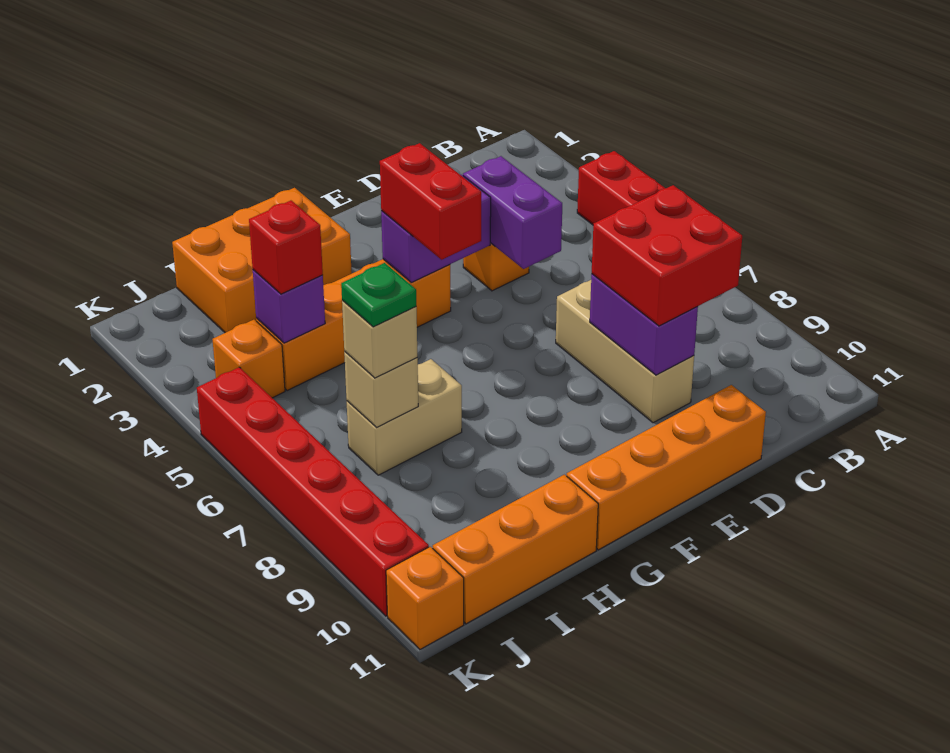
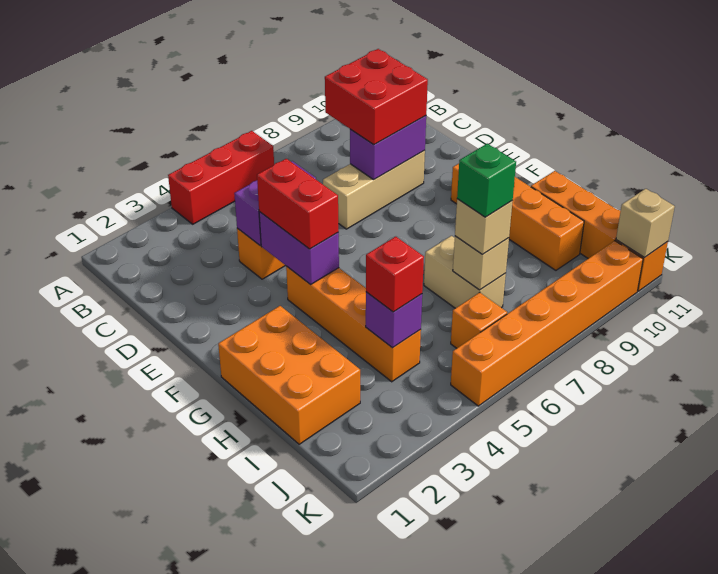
orange 1x4 brick [567,385,766,550] -> orange 1x4 brick moved to [451,164,584,270]
red 1x2 brick [380,143,481,260] -> red 1x2 brick turned to [257,159,339,249]
green 1x1 plate [341,263,416,327] -> green 1x1 brick [457,144,516,217]
orange 1x1 brick [212,320,285,398] -> orange 1x1 brick moved to [451,292,507,348]
red 1x6 brick [197,367,429,616] -> orange 1x6 brick [451,241,643,406]
none -> tan 1x1 brick [616,189,675,258]

